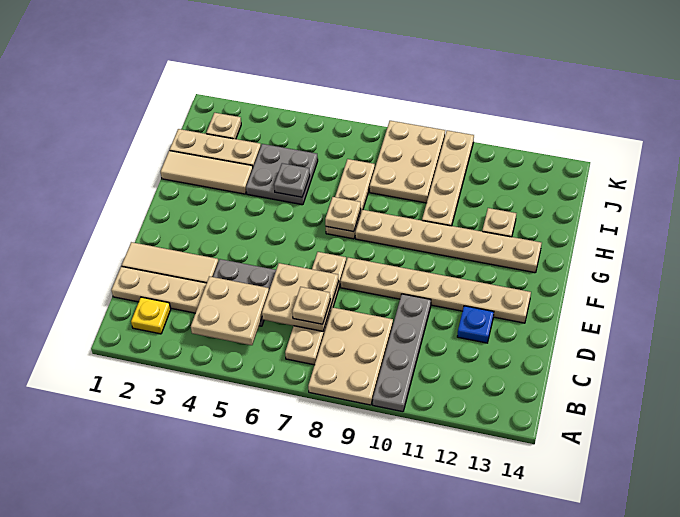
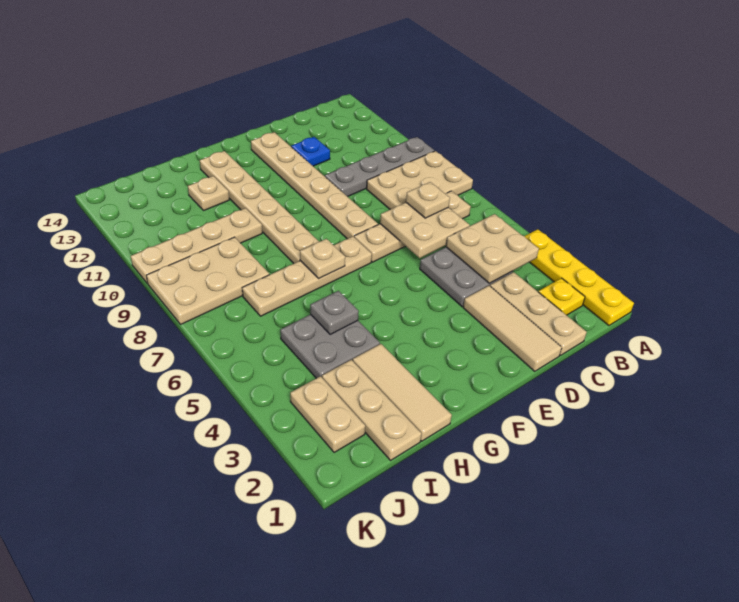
none -> yellow 1x4 plate [525,229,634,325]
tan 1x3 plate [326,159,375,239] -> tan 1x4 plate [242,237,372,316]
tan 1x1 plate [206,113,241,139] -> tan 1x2 plate [290,376,365,453]

